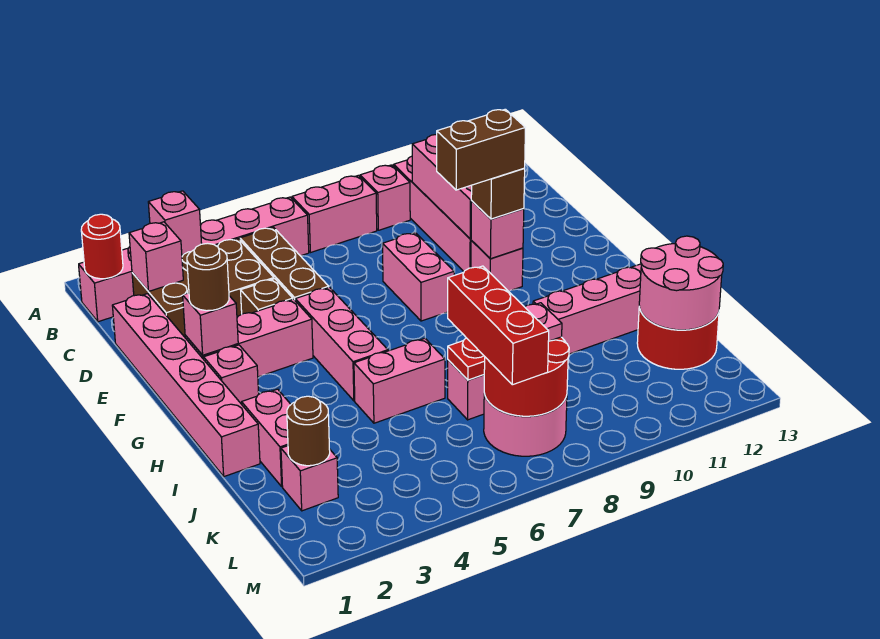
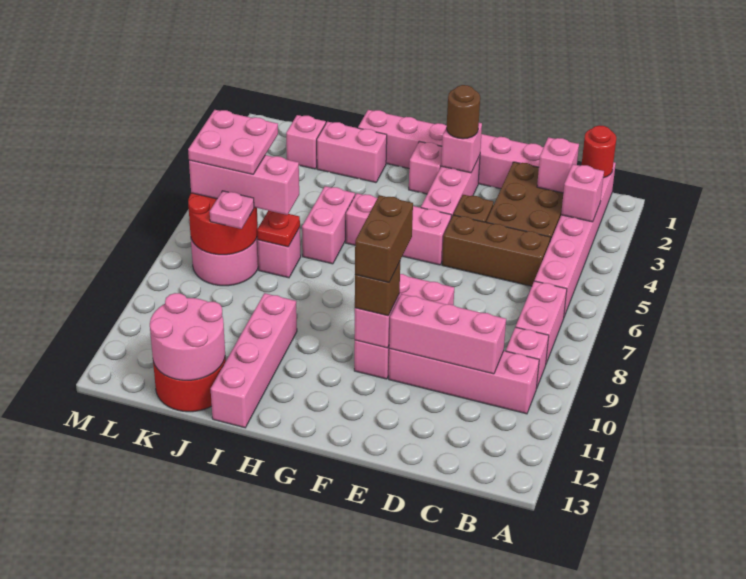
red 1x3 brick [448,266,549,385] -> pink 1x3 brick [189,155,299,215]
brown 1x1 round brick [287,396,330,466] -> none
none -> pink 2x2 plate [188,110,278,174]

